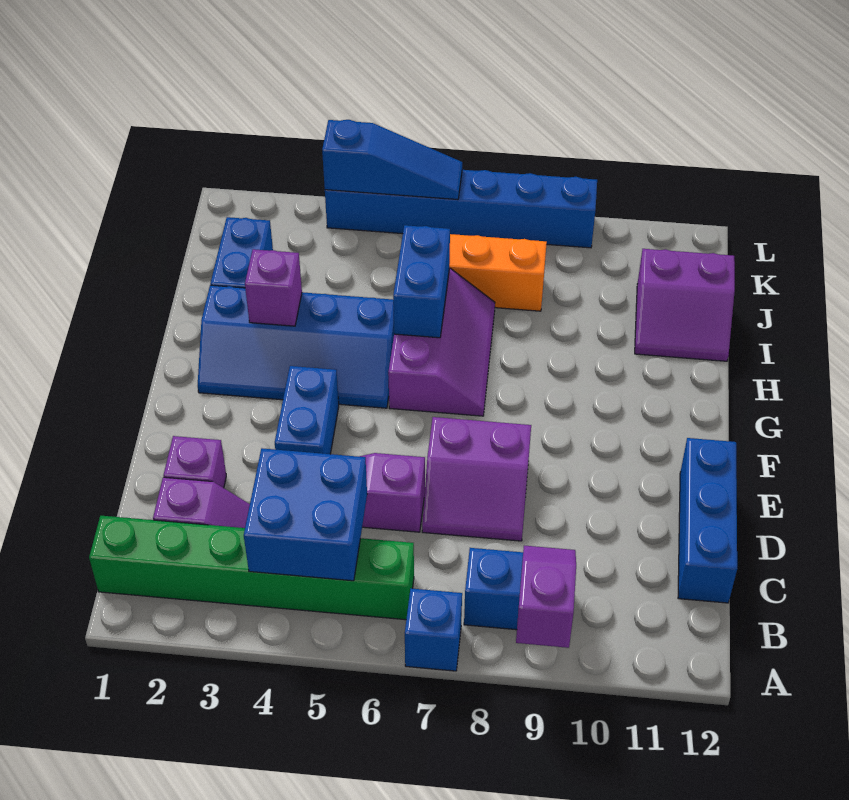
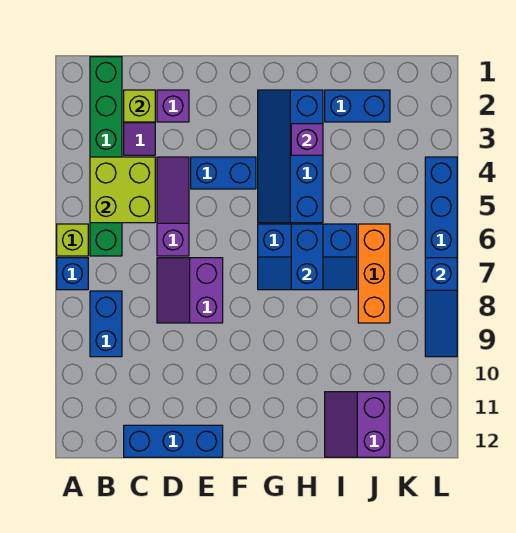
none -> lime 1x1 brick [57,224,88,256]
purple 1x2 slope [516,546,576,648] -> none
blue 2x2 brick [244,448,367,581] -> lime 2x2 brick [90,157,155,223]
none -> lime 1x1 brick [124,90,155,122]
purple 2x3 slope [388,268,495,416] -> blue 2x3 slope [258,224,357,290]
blue 1x2 brick [393,225,450,338] -> blue 1x2 brick turned to [291,224,323,290]
blue 1x3 slope [322,120,462,200] -> blue 1x3 slope moved to [425,258,457,357]

